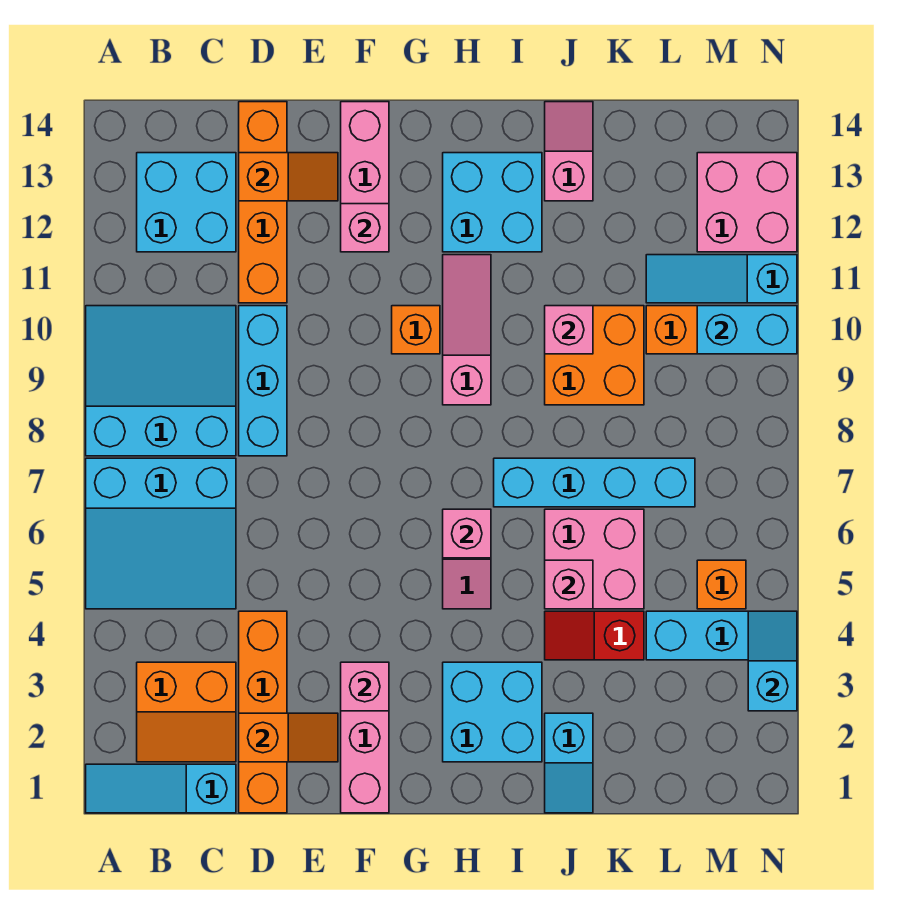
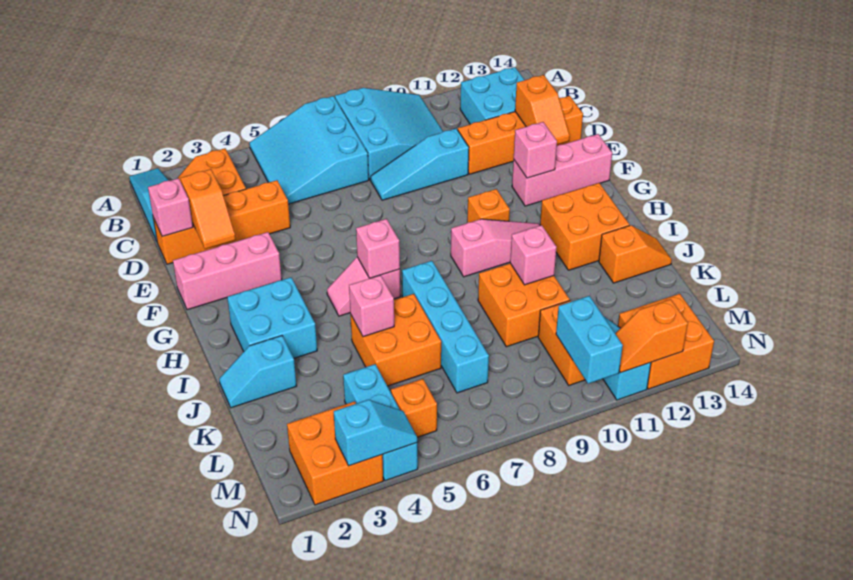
cyan 1x3 brick [239,306,287,456] -> cyan 1x3 slope [371,129,469,200]
pink 1x1 brick [341,662,389,711] -> pink 1x1 brick moved to [148,178,193,237]
cyan 2x2 brick [443,153,542,252] -> orange 2x2 brick [540,183,630,270]
red 1x2 slope [545,611,644,660] -> none
pink 2x2 brick [545,509,644,609] -> orange 2x2 brick [351,294,441,386]
pink 1x2 slope [545,102,593,201] -> orange 1x2 slope [599,225,672,283]
none -> orange 2x2 brick [287,401,383,505]
pink 2x2 brick [697,153,797,252] -> orange 2x2 brick [618,294,714,389]
none -> orange 1x2 slope [615,299,688,373]

